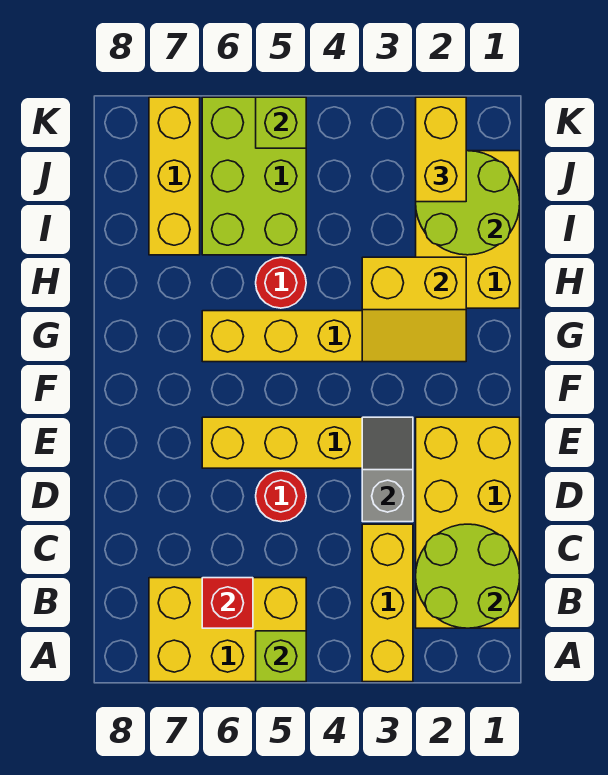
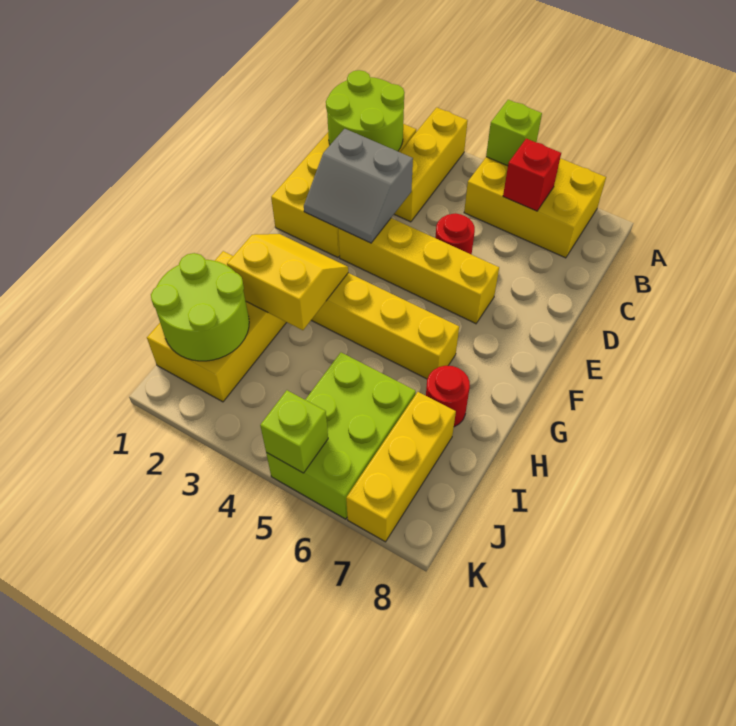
grey 1x2 slope [362,417,413,522] -> grey 2x2 slope [304,129,413,243]
red 1x1 round brick [256,258,306,308] -> red 1x1 round brick moved to [426,366,470,427]
yellow 1x2 brick [416,97,466,202] -> none

